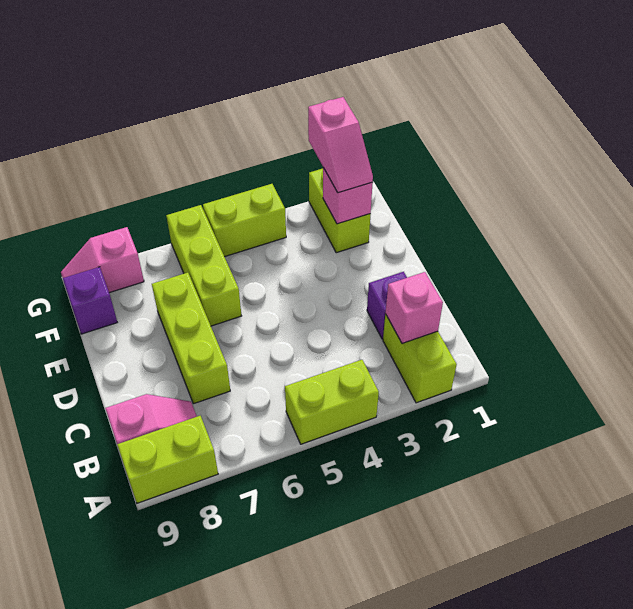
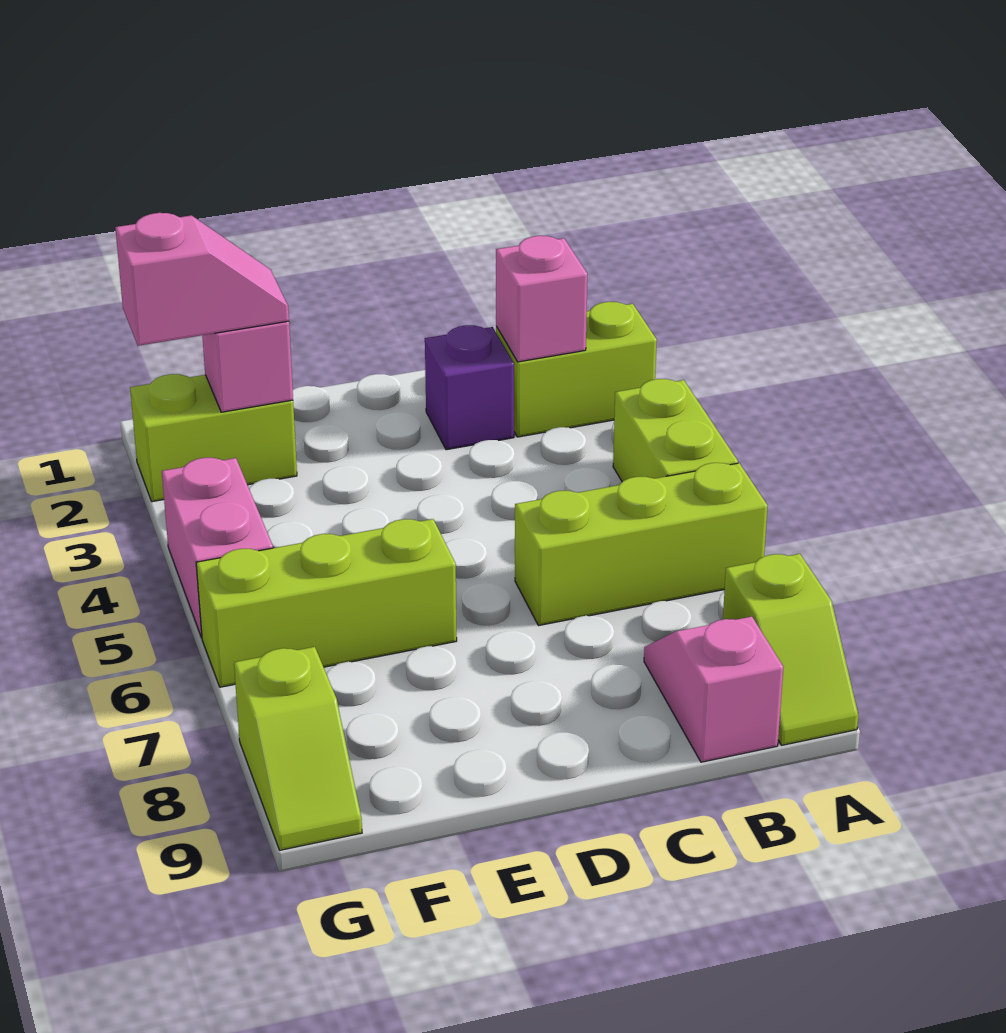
lime 1x2 brick [117,416,218,503] -> lime 1x2 slope [723,554,858,745]
lime 1x3 brick [152,273,230,404] -> lime 1x3 brick moved to [515,463,768,626]
purple 1x1 brick [63,267,117,334] -> none
lime 1x2 brick [203,184,286,257] -> pink 1x2 brick [162,458,273,638]
pink 1x2 slope [61,227,144,293] -> lime 1x2 slope [234,647,362,850]

